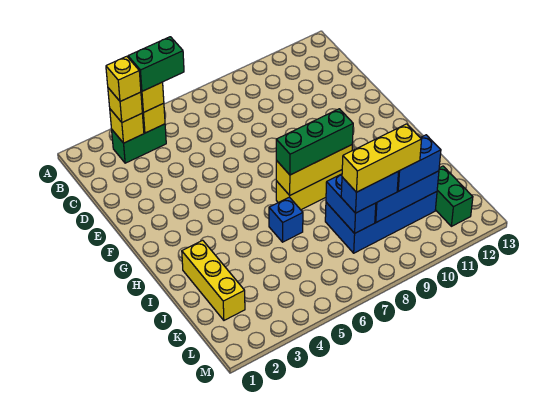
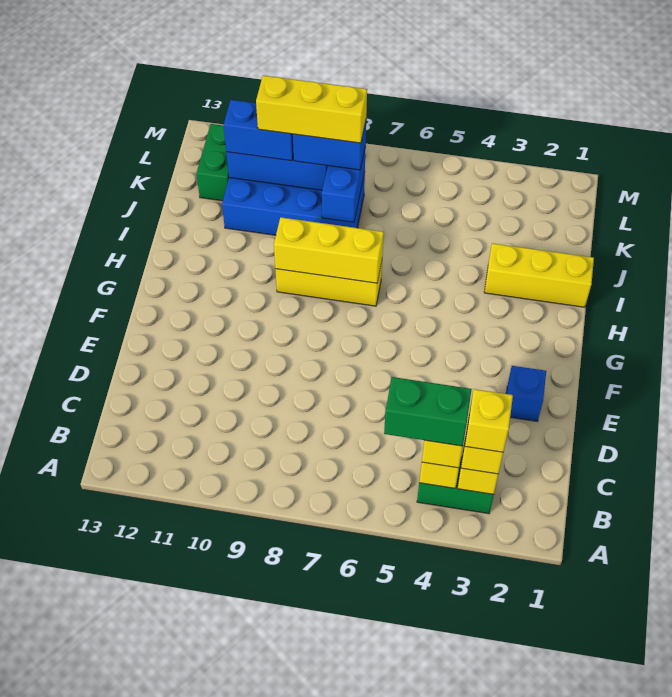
green 1x3 brick [276,109,353,175] -> none
yellow 1x3 brick [182,240,245,320] -> yellow 1x3 brick turned to [484,243,594,307]
blue 1x1 brick [269,197,303,242] -> blue 1x1 brick moved to [506,366,546,421]

